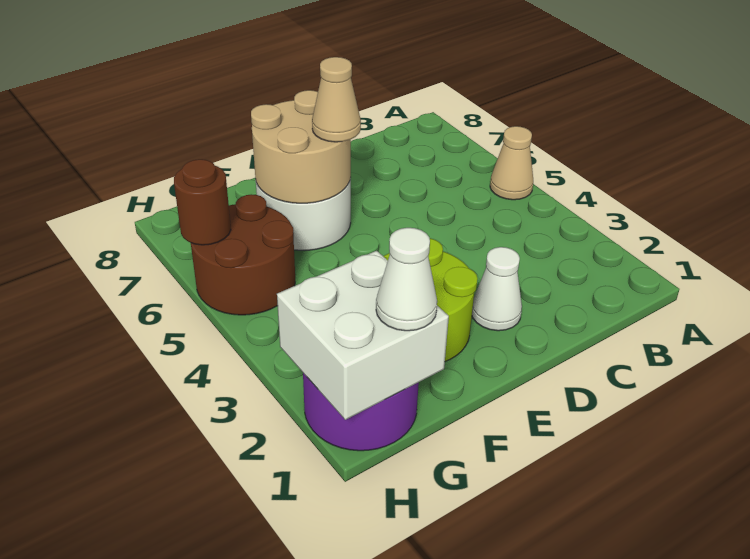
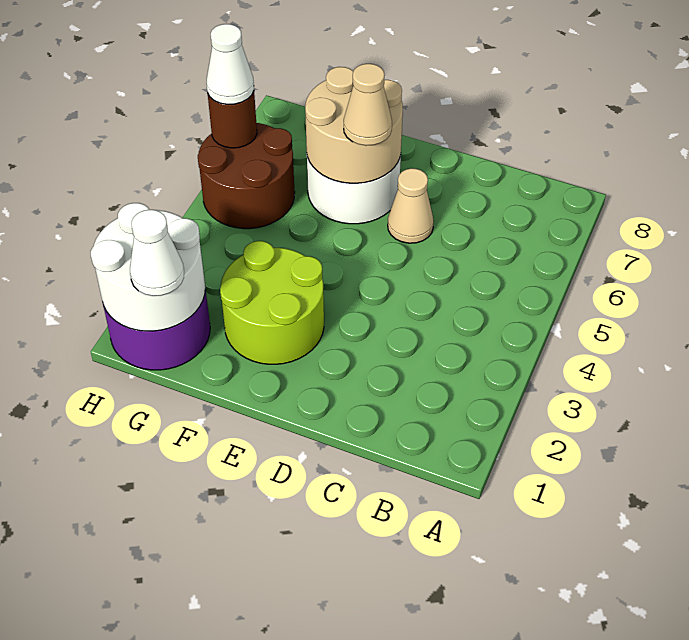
tan 1x1 cone [490,126,533,200] -> tan 1x1 cone moved to [388,168,434,243]
white 1x1 cone [472,247,522,331] -> white 1x1 cone moved to [207,24,254,104]
white 2x2 brick [277,251,449,420] -> white 2x2 round brick [91,203,205,331]

